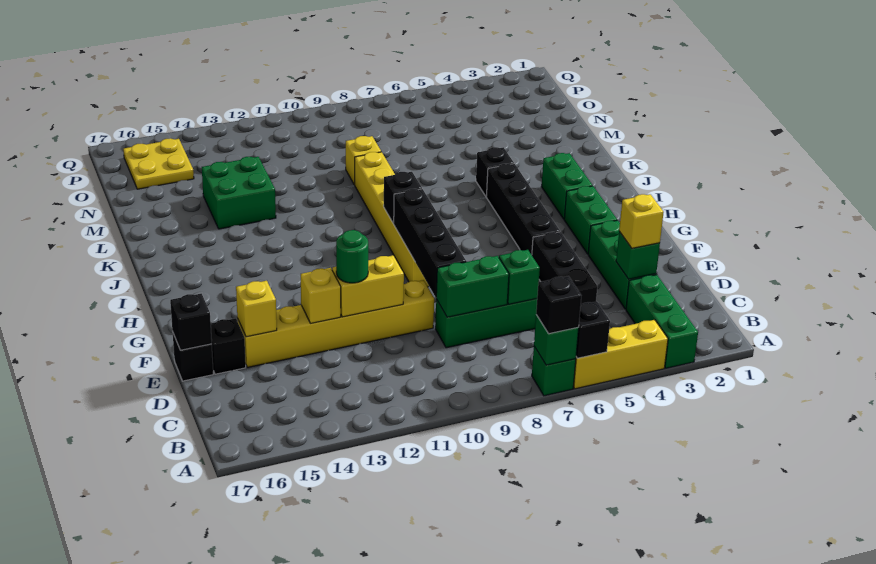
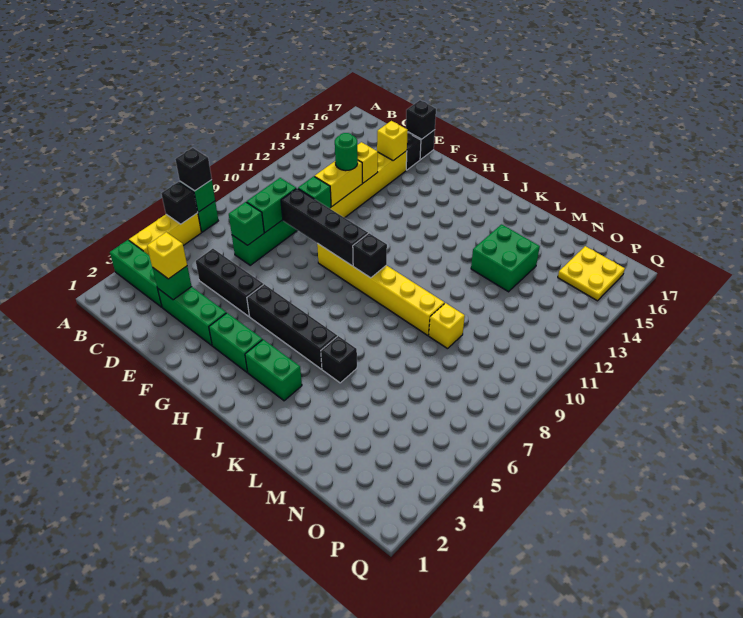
none -> green 1x1 brick [298,176,331,208]

